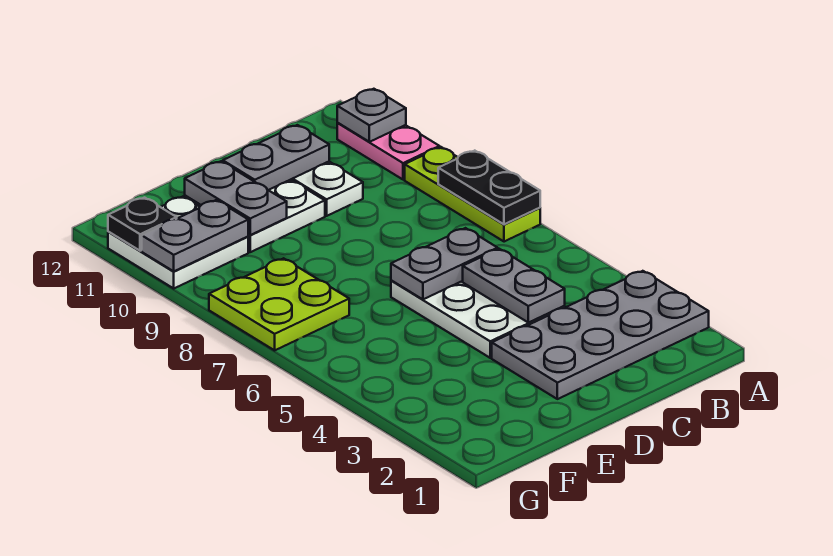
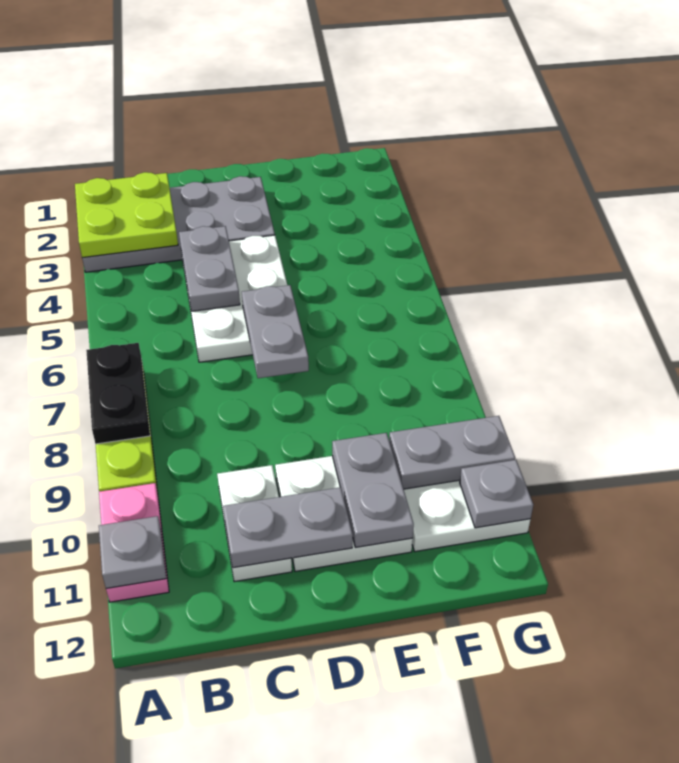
grey 1x2 plate [391,228,498,299] -> grey 1x2 plate turned to [242,285,309,378]
lime 2x2 plate [209,258,349,350] -> lime 2x2 plate moved to [75,172,178,258]
black 1x1 plate [108,198,177,251] -> grey 1x1 plate [460,460,533,528]

